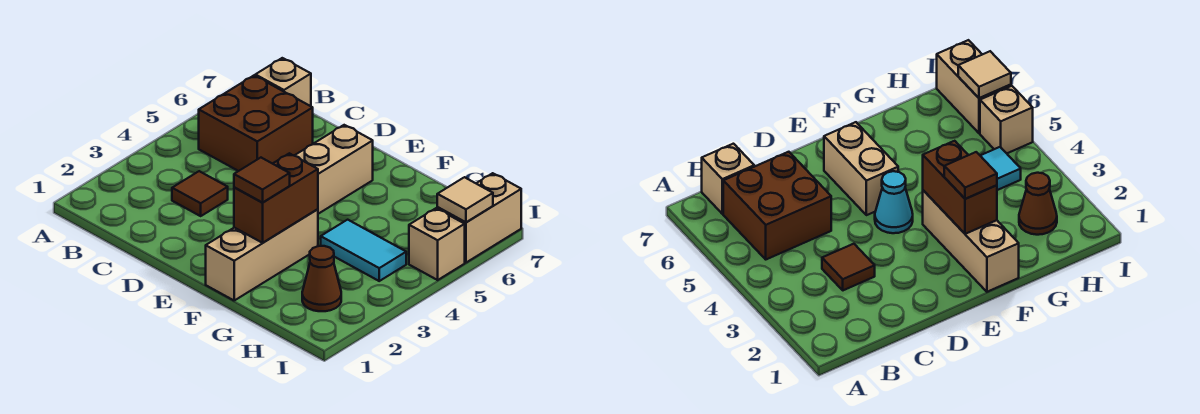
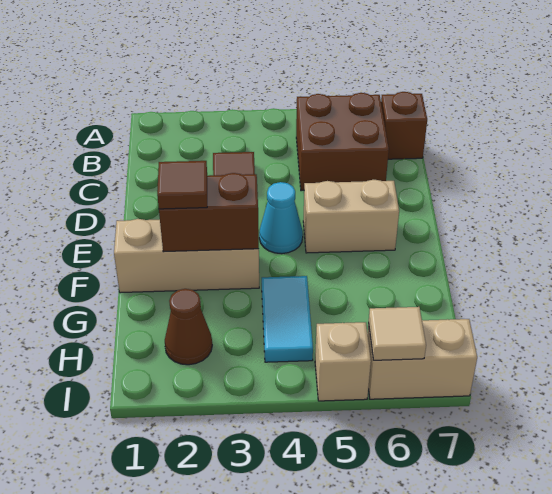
tan 1x1 brick [255,58,311,106] -> brown 1x1 brick [381,92,427,159]

